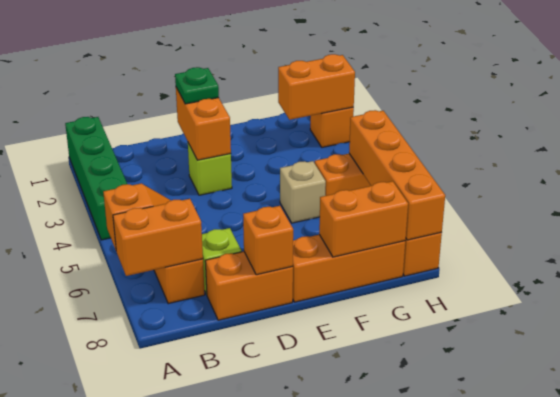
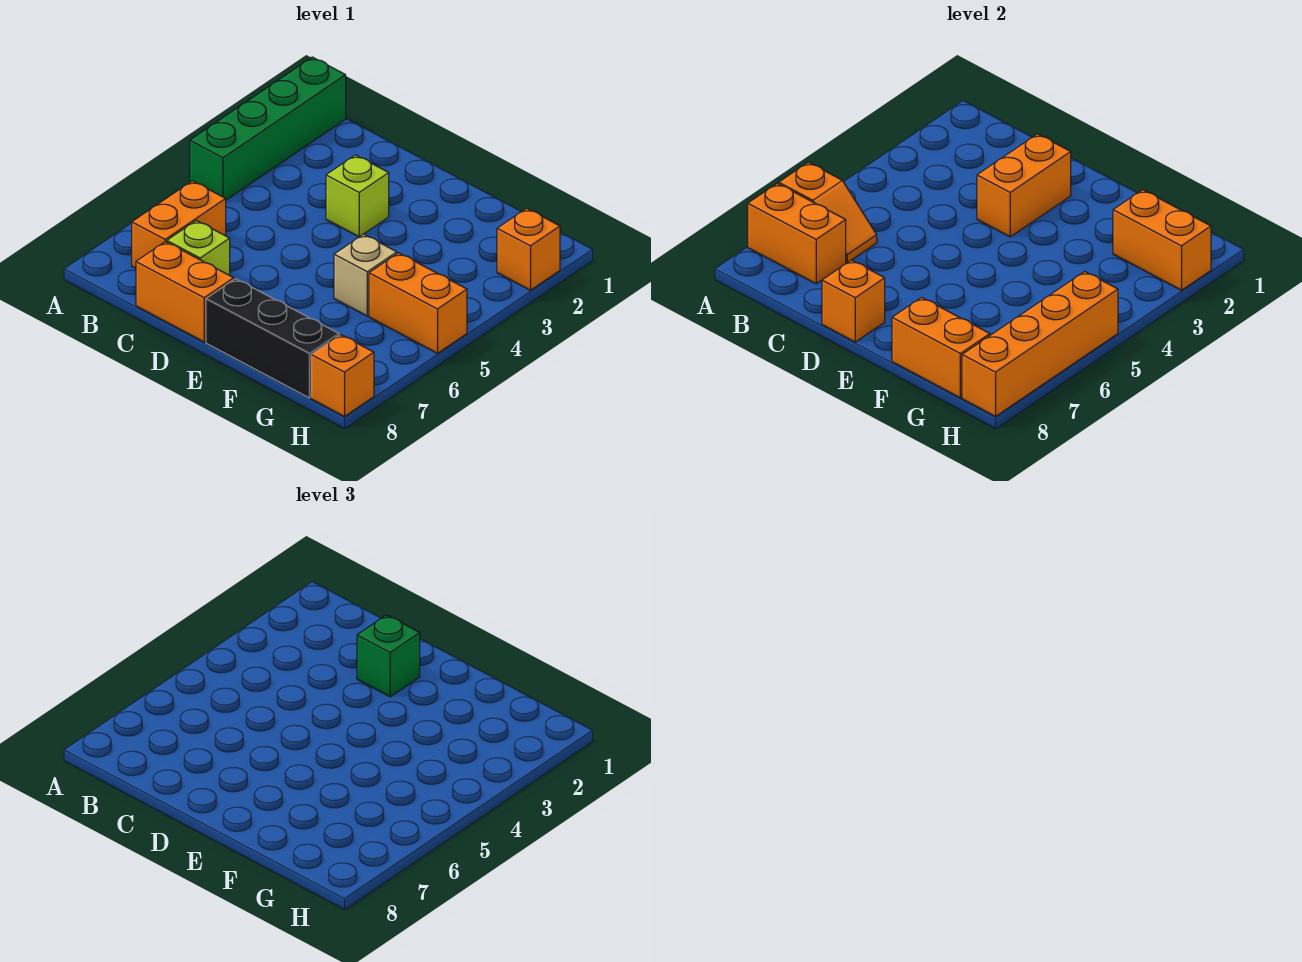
green 1x1 plate [175,67,219,104] -> green 1x1 brick [357,615,420,697]
orange 1x3 brick [293,235,405,302] -> black 1x3 brick [206,279,339,398]

